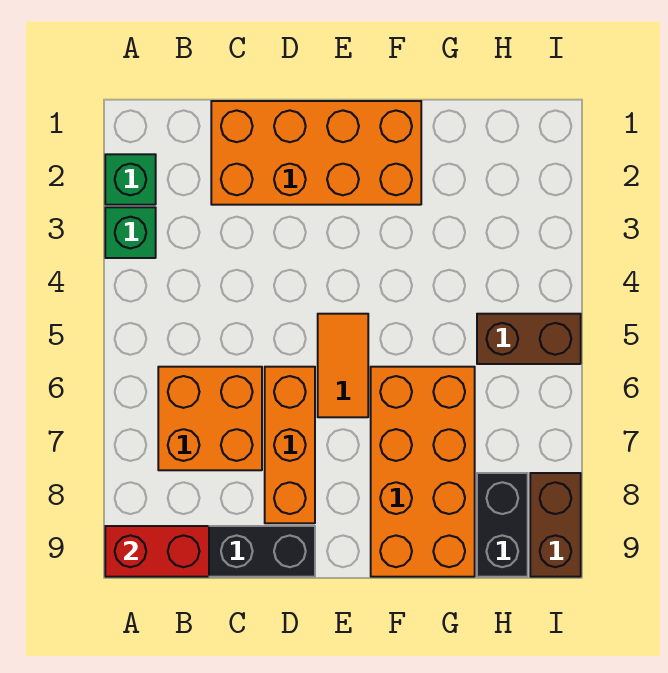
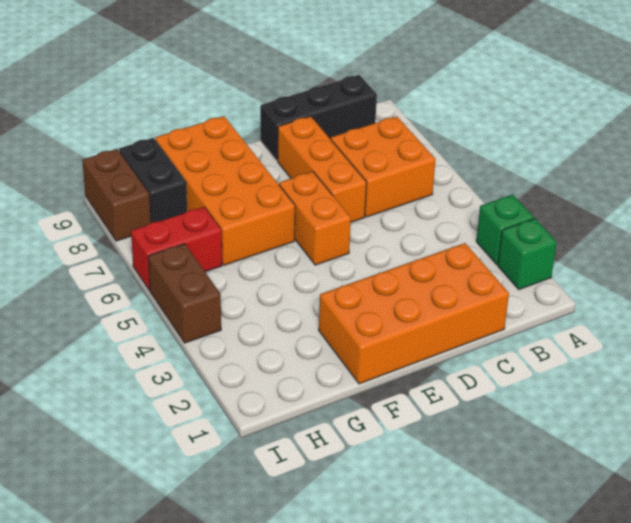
red 1x2 brick [105,526,209,577] -> red 1x2 brick moved to [131,207,222,291]
orange 1x2 tile [318,314,368,417] -> orange 1x2 brick [279,172,351,265]
brown 1x2 brick [477,314,581,364] -> brown 1x2 brick turned to [148,244,221,343]

